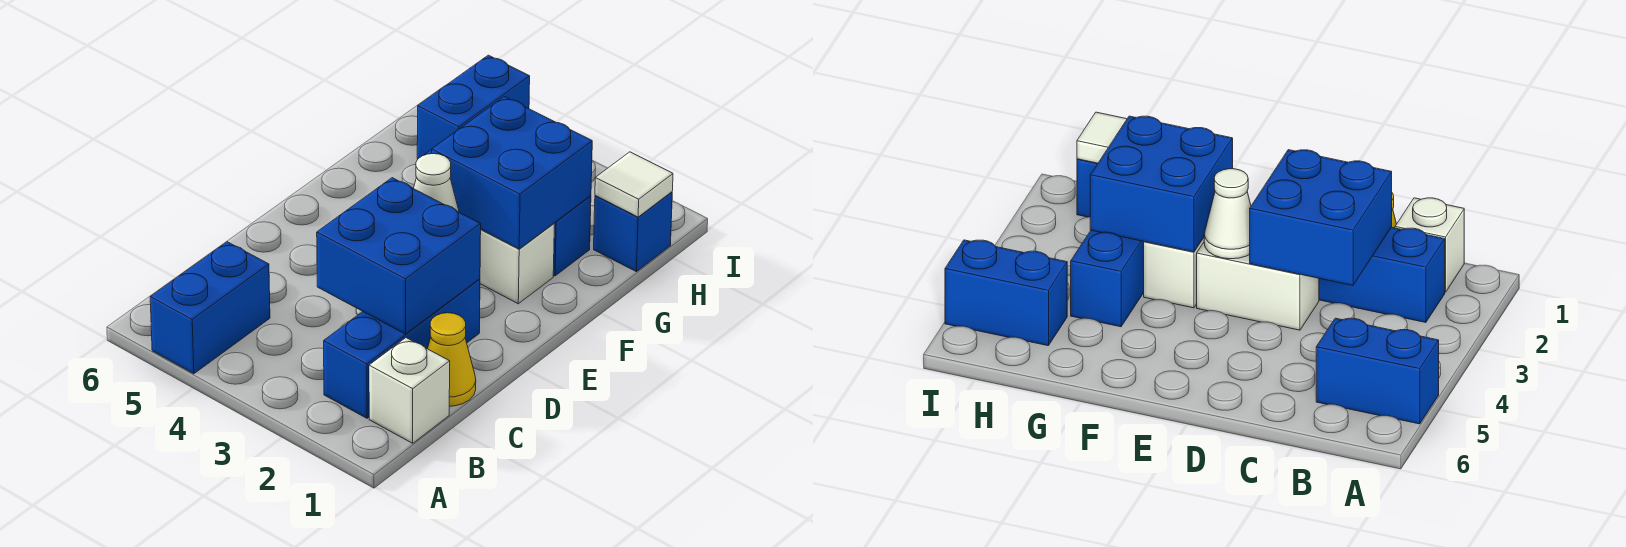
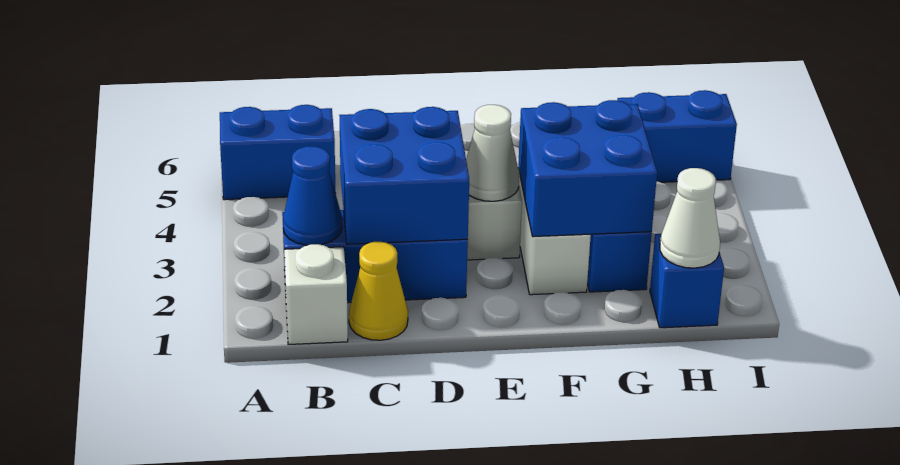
none -> blue 1x1 cone [283,146,342,245]
white 1x1 tile [595,152,673,217] -> white 1x1 cone [660,168,720,268]

